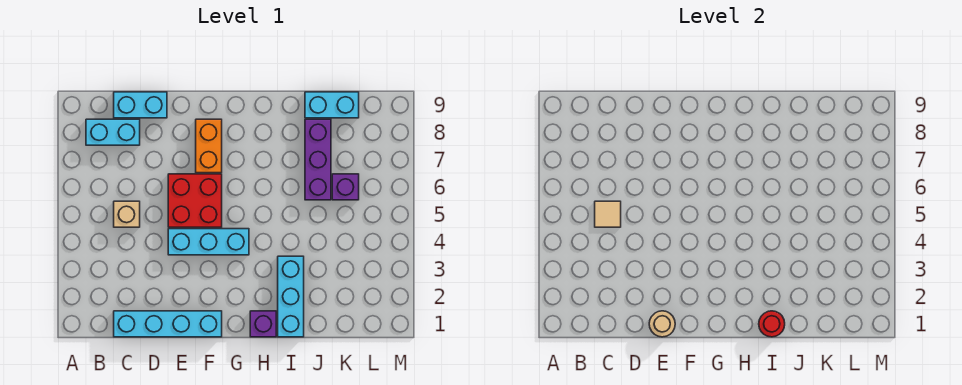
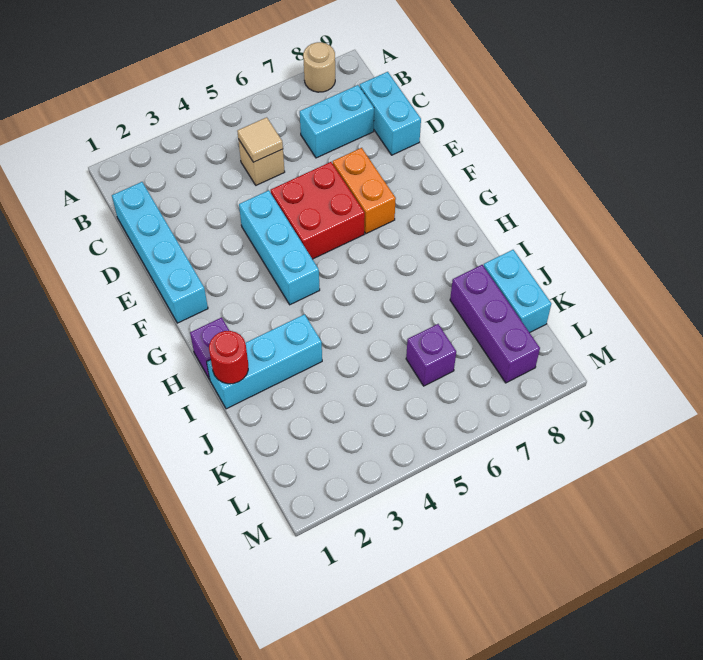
cyan 1x2 brick [86,119,140,145] -> cyan 1x2 brick turned to [300,85,374,158]
tan 1x1 round brick [649,311,675,337] -> tan 1x1 round brick moved to [303,42,335,92]
orange 1x2 brick [196,119,222,173] -> orange 1x2 brick turned to [333,148,396,234]
purple 1x3 brick [305,119,331,200] -> purple 1x3 brick turned to [450,265,540,383]

